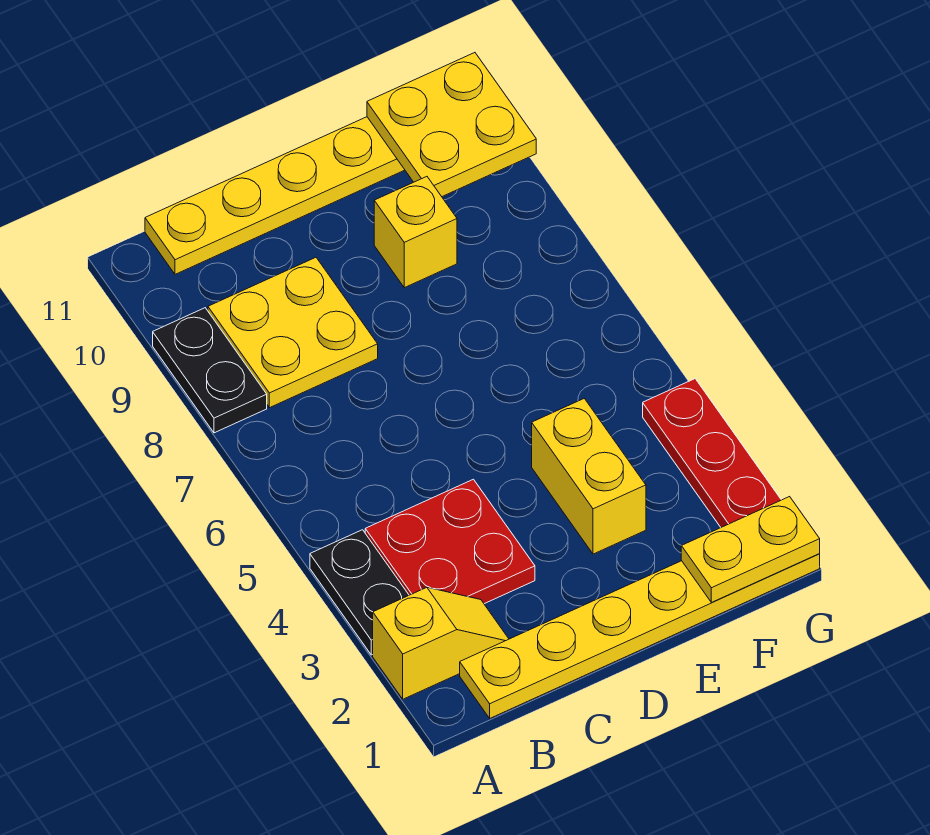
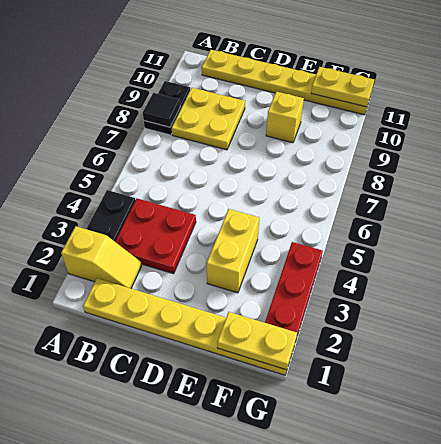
none -> black 1x1 tile [143,93,180,127]
yellow 2x2 plate [367,53,536,197] -> yellow 1x2 plate [311,67,374,107]

